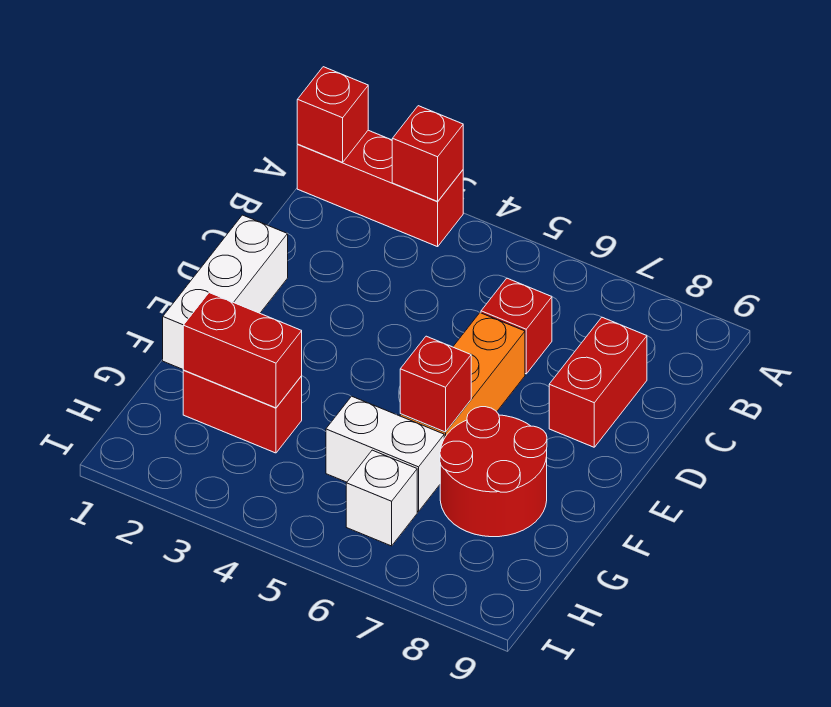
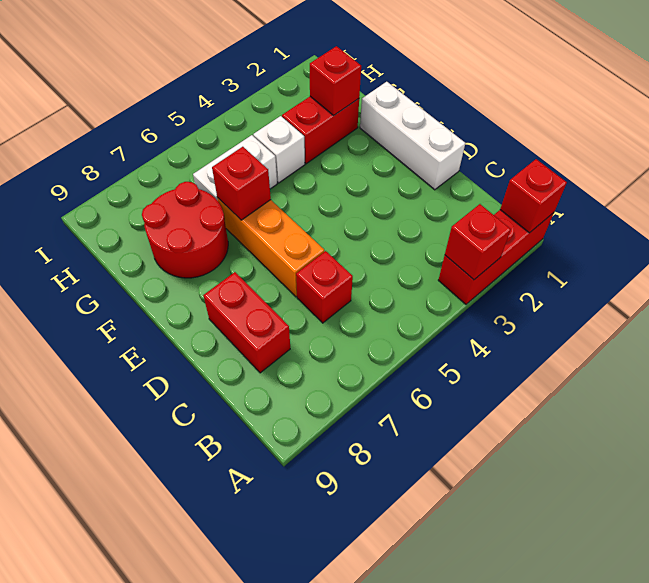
red 1x2 brick [183,293,302,408] -> red 1x1 brick [310,46,361,115]
white 1x1 brick [346,450,417,546] -> white 1x1 brick moved to [253,116,305,183]

